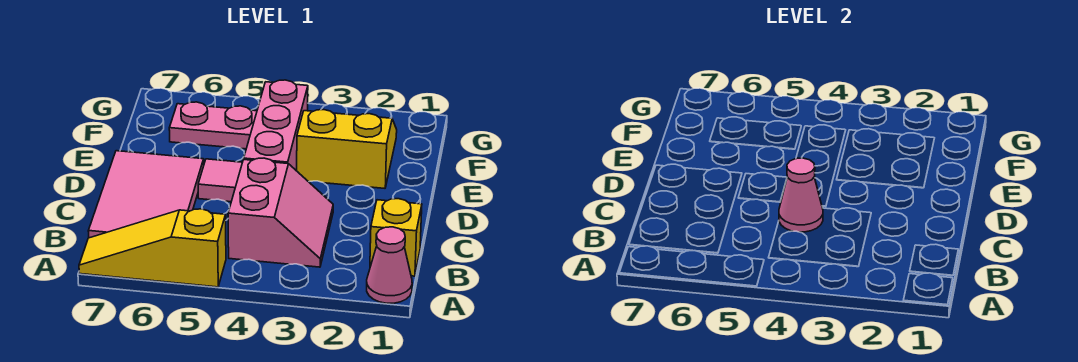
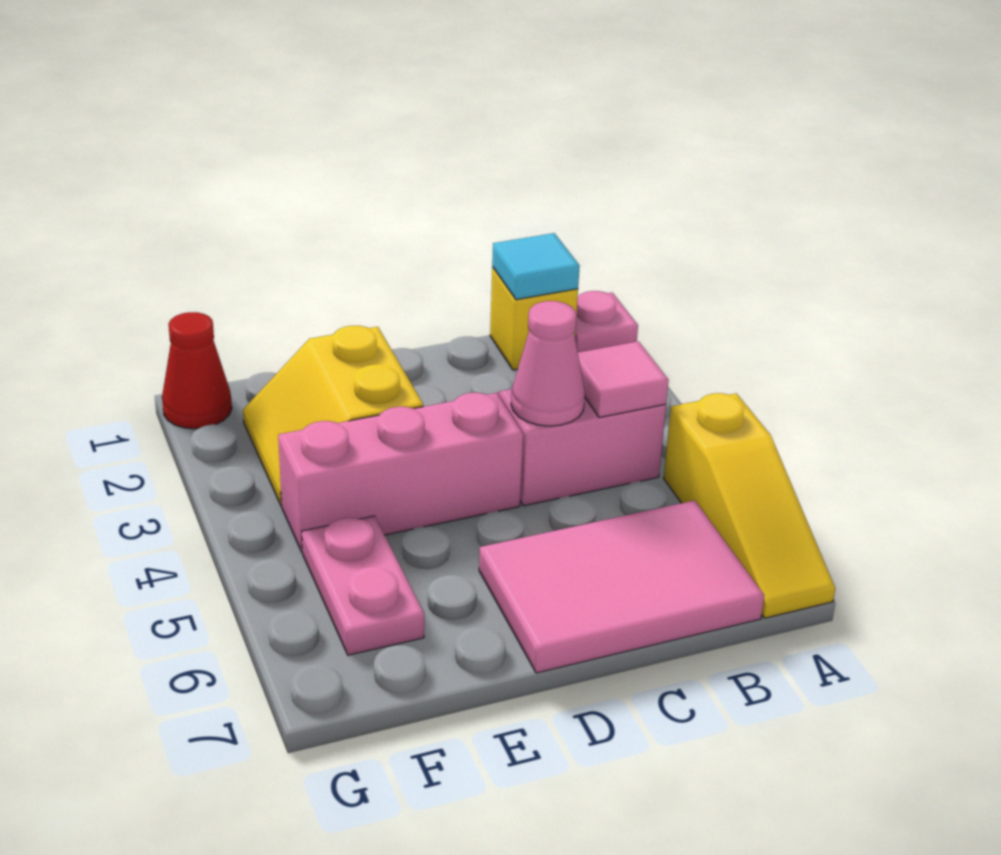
pink 1x1 cone [367,227,412,303] -> pink 1x1 plate [575,291,638,352]
none -> cyan 1x1 tile [492,233,580,300]
pink 1x1 tile [198,159,242,202] -> pink 1x1 tile moved to [578,341,669,417]
none -> red 1x1 cone [162,312,232,429]

